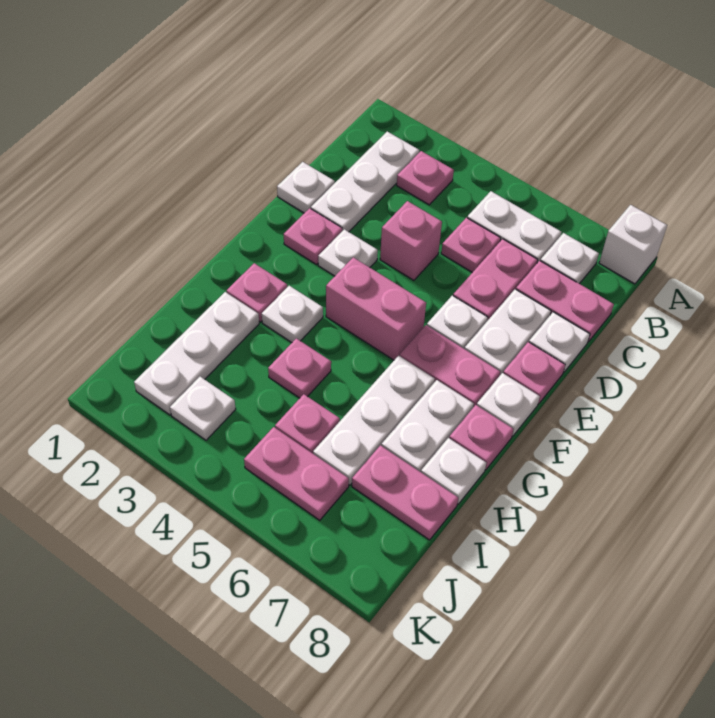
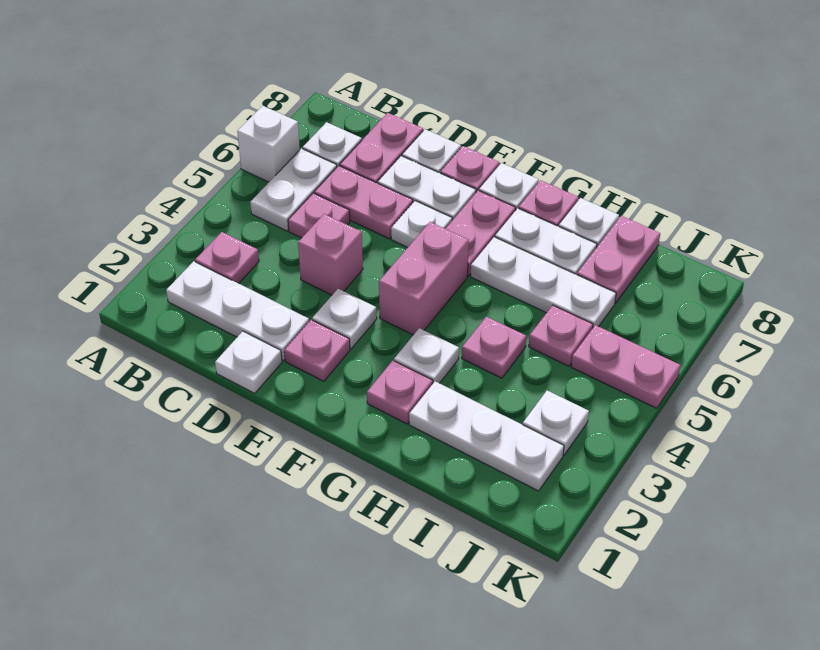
white 1x1 brick [599,205,667,284] -> white 1x1 brick moved to [237,106,300,182]
pink 1x2 plate [244,427,349,520] -> pink 1x2 plate turned to [571,325,680,408]

